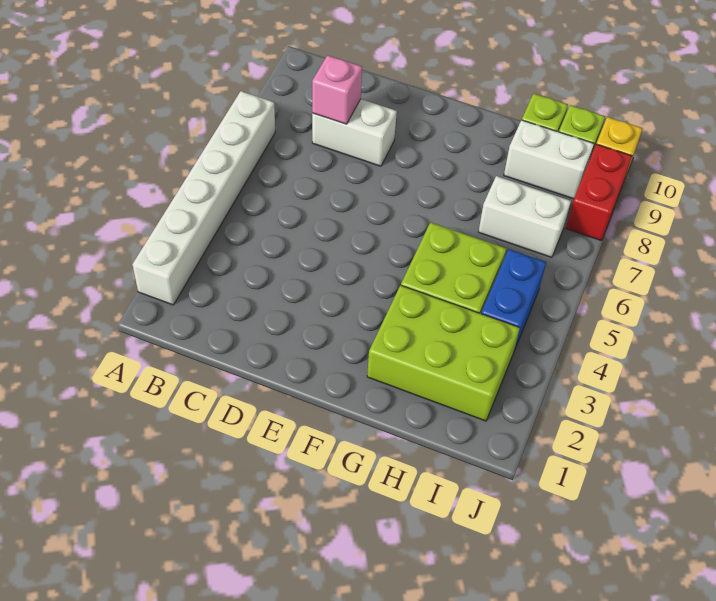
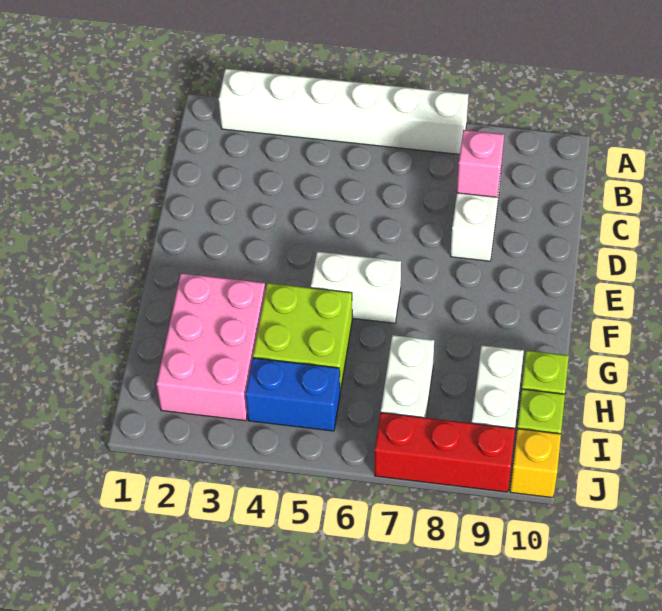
none -> white 1x2 brick [311,252,401,323]
lime 2x3 brick [367,285,520,421] -> pink 2x3 brick [156,273,265,421]
red 1x2 brick [566,144,632,241] -> red 1x3 brick [375,413,515,492]

